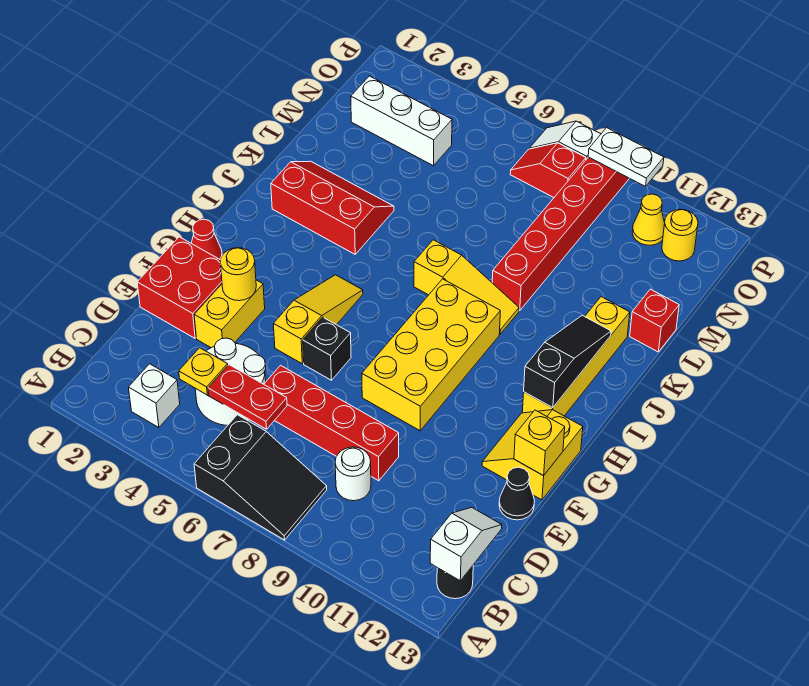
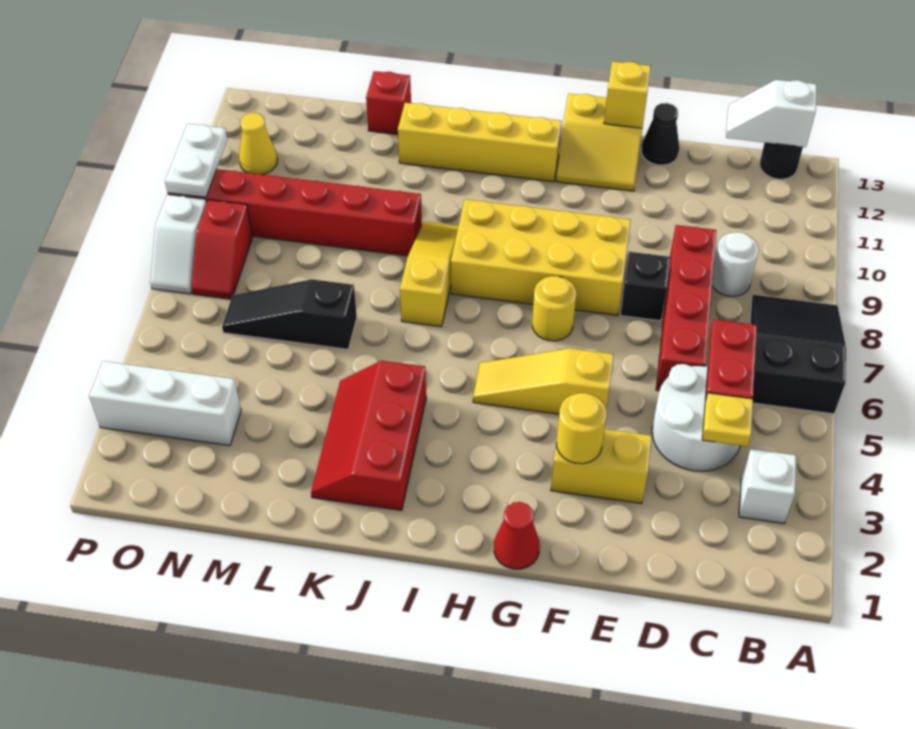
red 2x2 brick [137,237,222,338] -> none
black 1x1 brick [303,317,351,380] -> black 1x1 brick moved to [620,252,670,321]
black 1x3 slope [524,315,611,408] -> black 1x3 slope moved to [222,279,357,349]
white 1x3 brick [351,76,452,166] -> white 1x3 brick turned to [89,361,241,446]
yellow 1x1 round brick [662,209,698,261] -> yellow 1x1 round brick moved to [532,276,576,341]

